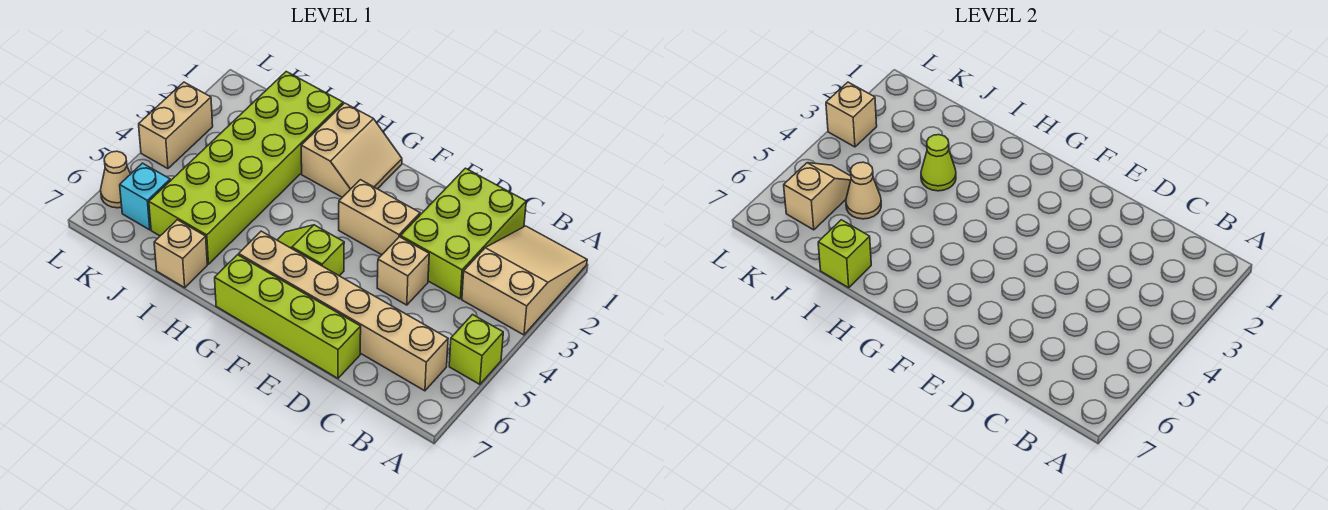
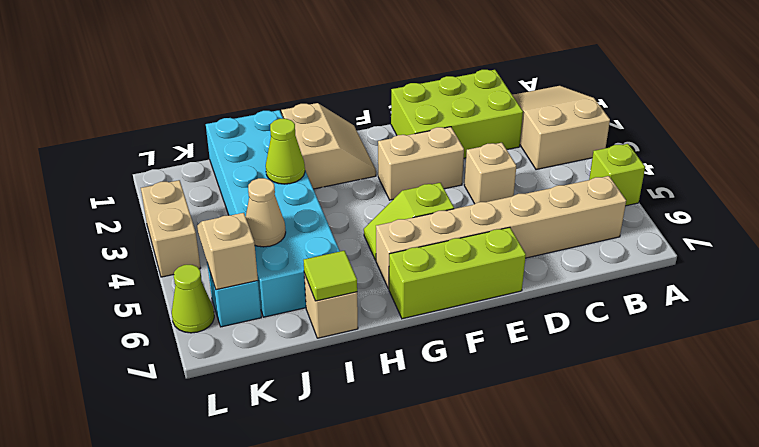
lime 2x3 brick [401,168,526,299] -> lime 2x3 brick turned to [391,70,523,158]
lime 1x4 brick [215,255,361,378] -> lime 1x3 brick [389,227,526,319]
lime 2x6 brick [149,72,343,264] -> cyan 2x6 brick [206,110,340,317]
lime 1x1 brick [818,220,871,288] -> lime 1x1 tile [303,251,357,301]
tan 1x1 brick [826,82,877,147] -> none
tan 1x1 cone [101,151,130,208] -> lime 1x1 cone [172,265,214,333]

